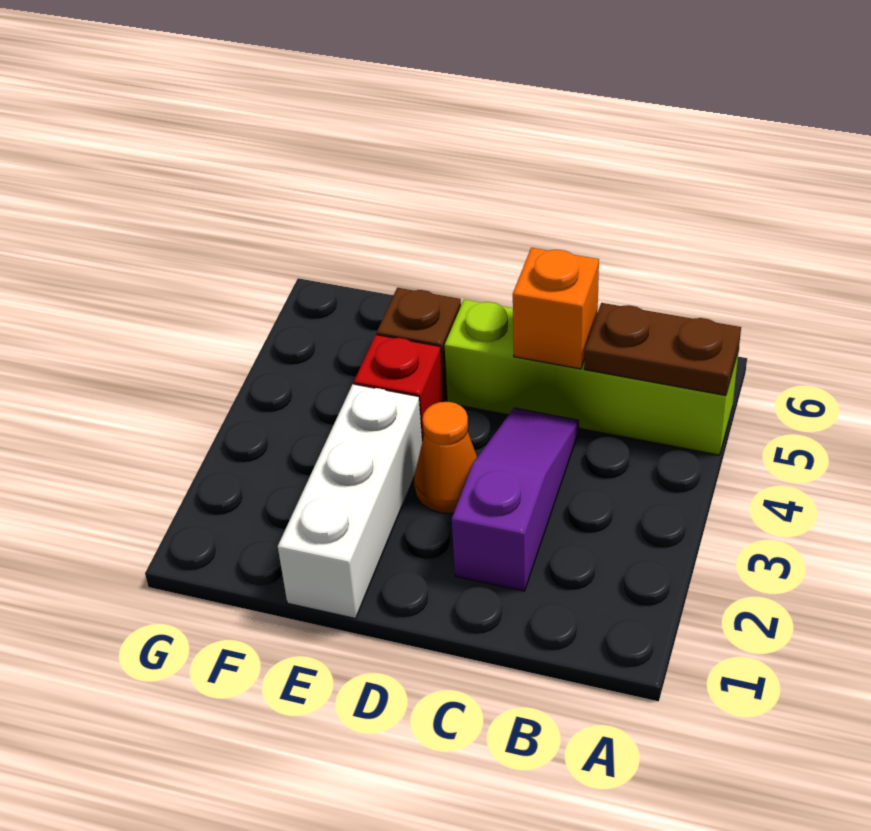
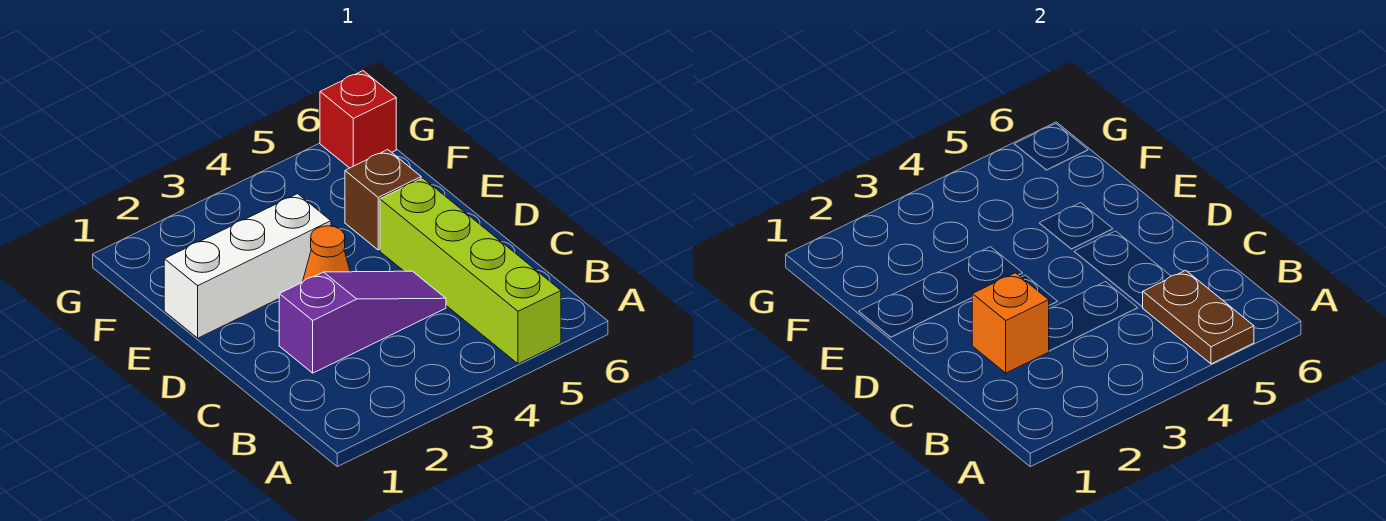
orange 1x1 brick [513,248,599,369] -> orange 1x1 brick moved to [972,273,1049,373]
red 1x1 brick [354,335,444,441] -> red 1x1 brick moved to [320,71,396,168]

